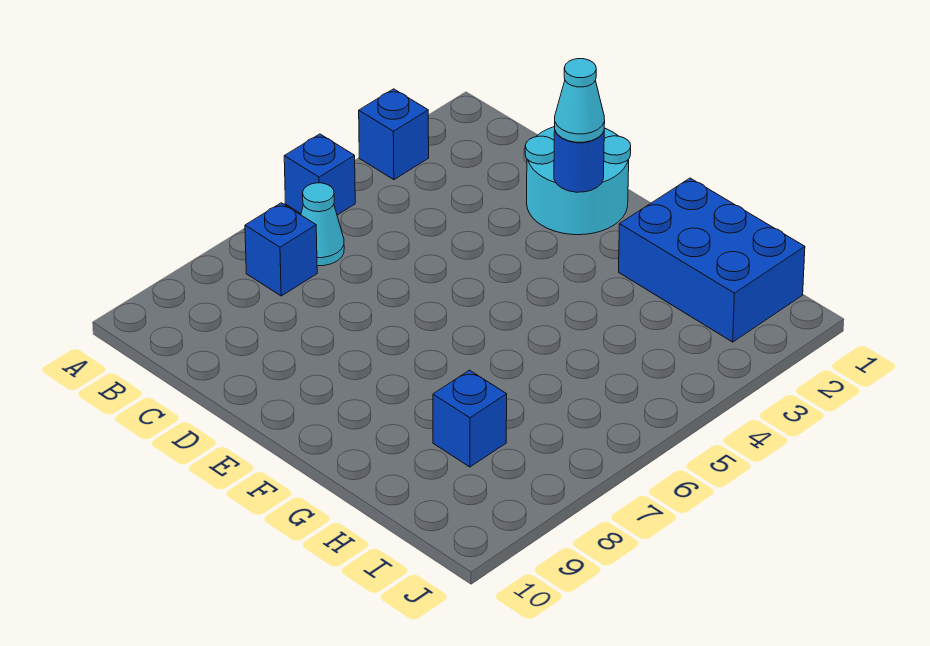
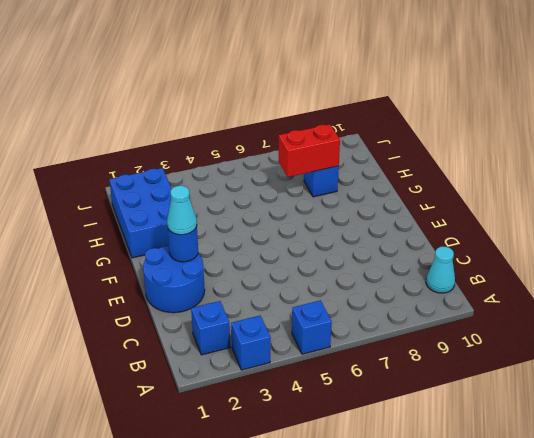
cyan 1x1 cone [301,183,344,266] -> cyan 1x1 cone moved to [426,247,455,293]
blue 1x1 brick [245,203,317,296] -> blue 1x1 brick moved to [191,301,230,355]
cyan 2x2 round brick [525,127,631,235] -> blue 2x2 round brick [143,246,205,313]
none -> red 1x2 brick [279,124,340,177]

